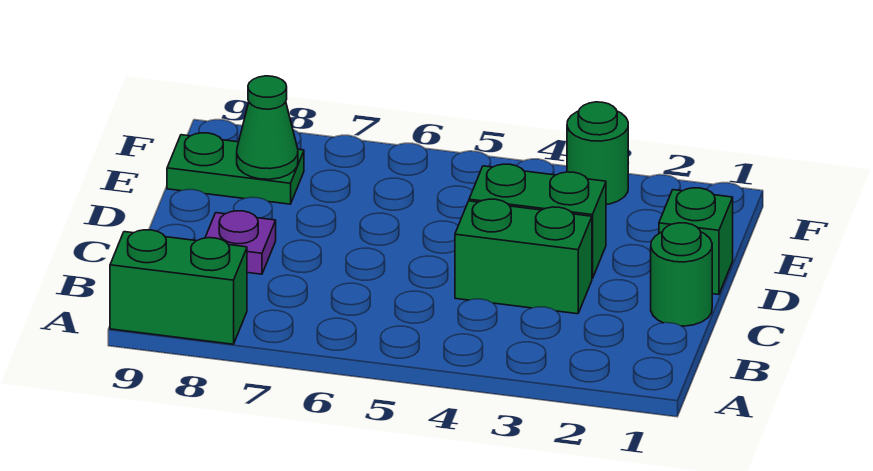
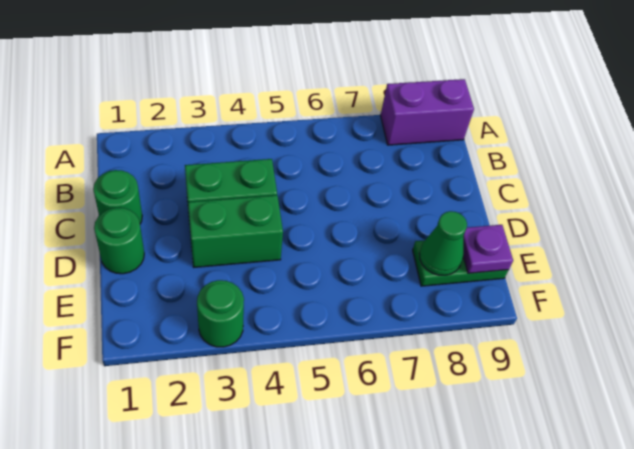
green 1x2 brick [110,230,247,344] -> purple 1x2 brick [381,79,474,145]
purple 1x1 plate [205,211,276,274] -> purple 1x1 plate moved to [463,225,513,273]
green 1x1 brick [659,188,733,295] -> green 1x1 round brick [94,208,144,274]

